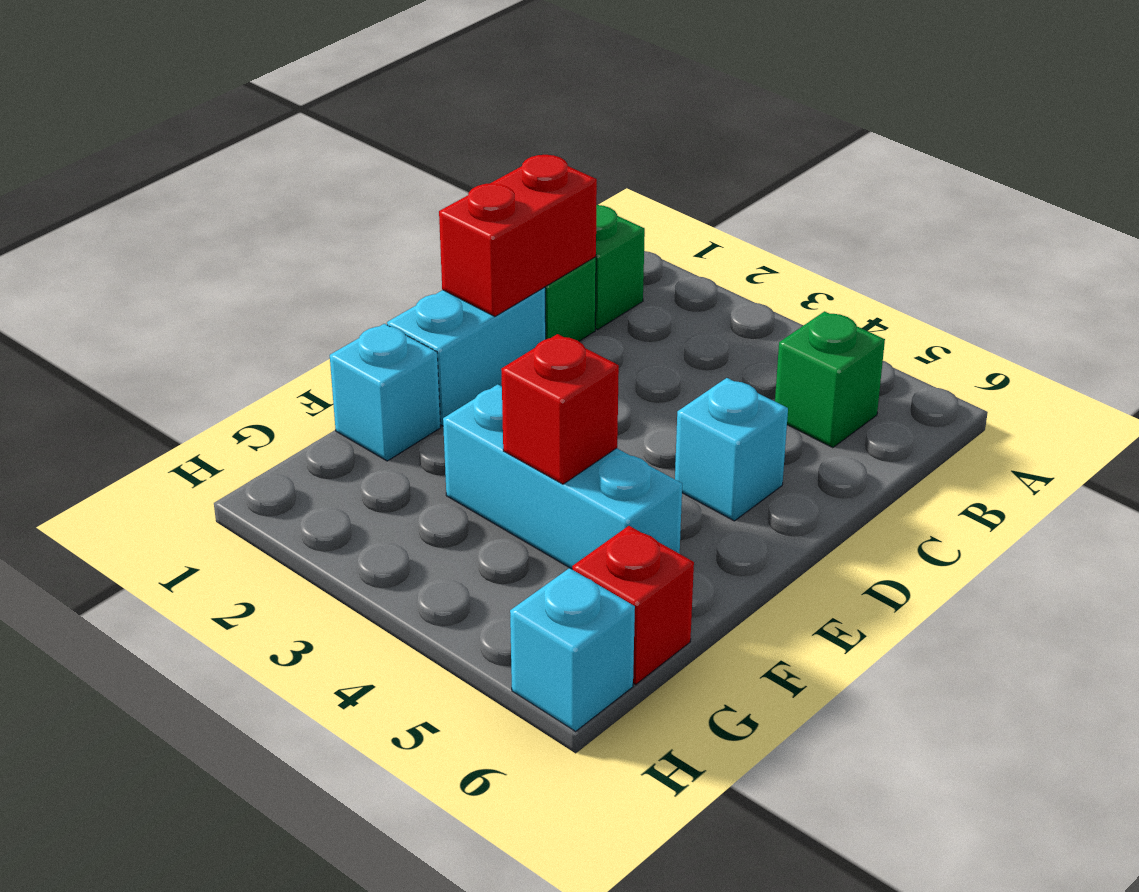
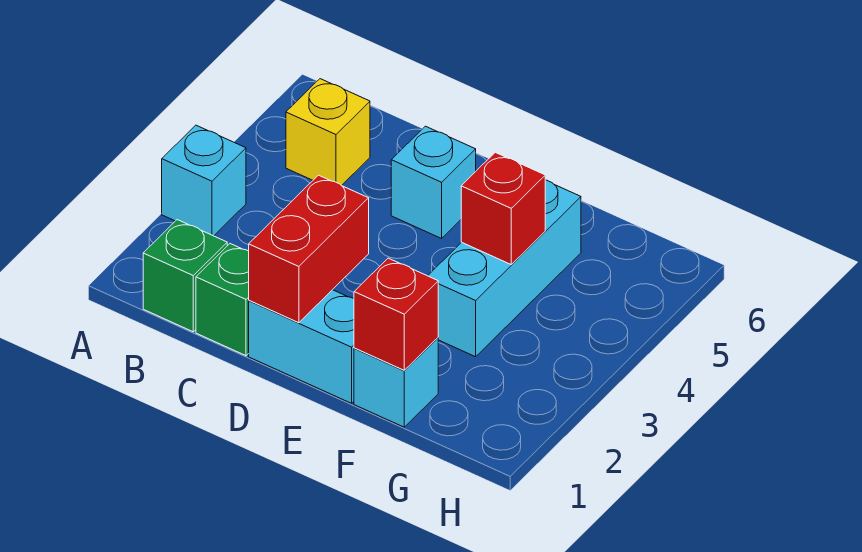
green 1x1 brick [775,311,885,448] -> yellow 1x1 brick [286,79,370,186]
red 1x2 brick [439,155,597,316] -> red 1x2 brick turned to [249,175,369,323]
red 1x1 brick [572,526,694,684] -> red 1x1 brick moved to [354,258,438,370]
cyan 1x1 brick [510,568,635,731] -> cyan 1x1 brick moved to [162,125,246,236]

